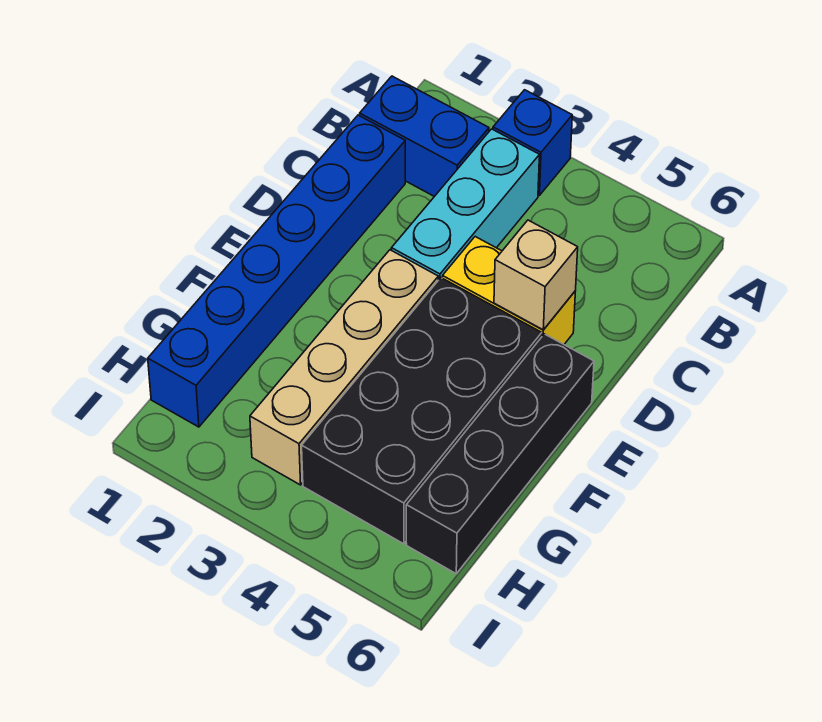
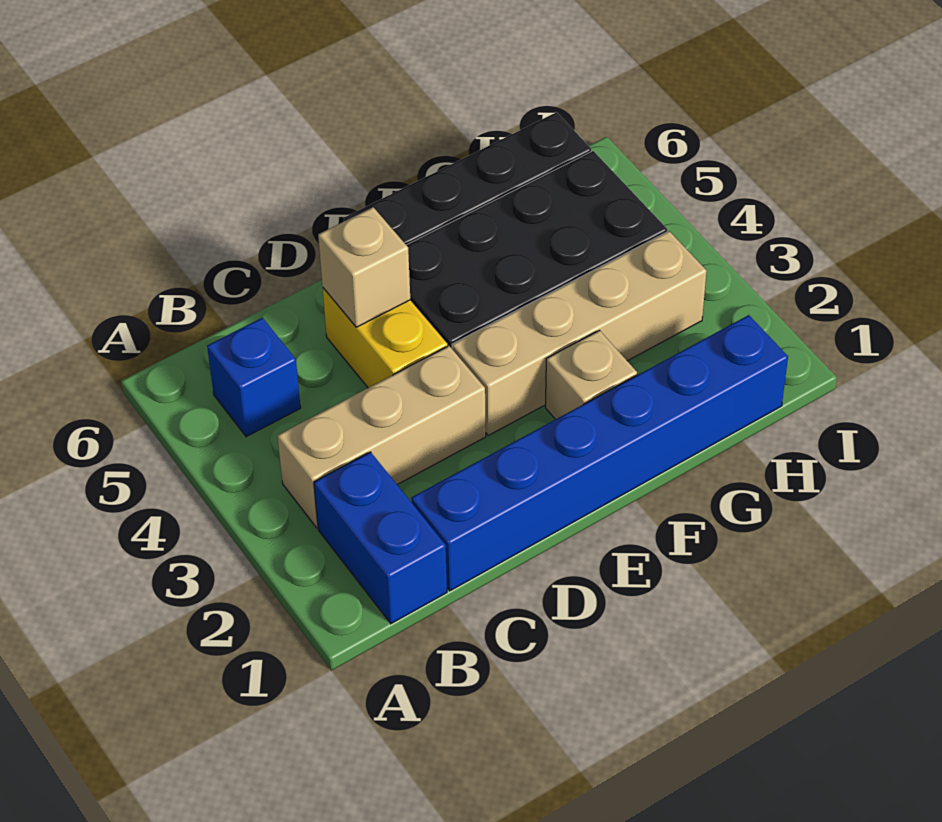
blue 1x1 brick [493,90,572,195] -> blue 1x1 brick moved to [207,318,301,437]
cyan 1x3 brick [391,129,540,280] -> tan 1x3 brick [277,346,486,528]
none -> tan 1x1 brick [545,330,637,419]

